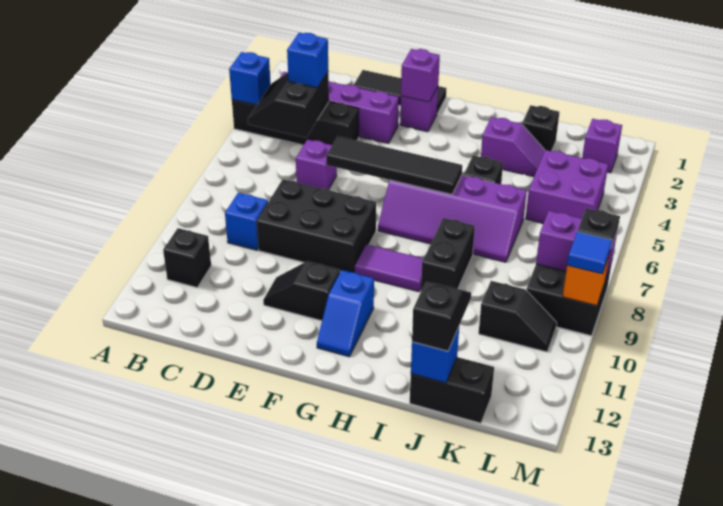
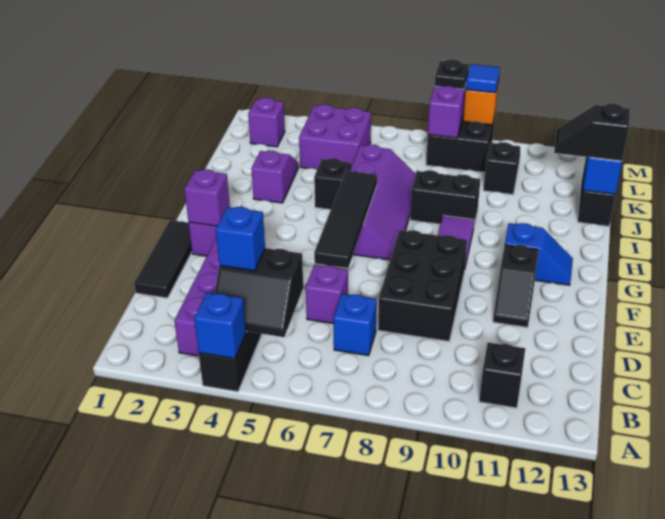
blue 1x1 brick [225,193,268,250] -> blue 1x1 brick moved to [333,294,377,356]
black 1x1 brick [522,105,559,151] -> none

